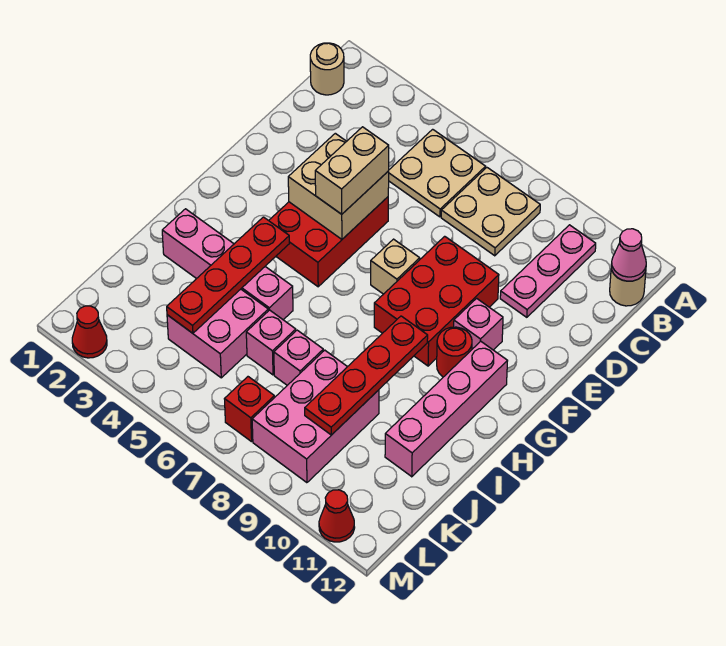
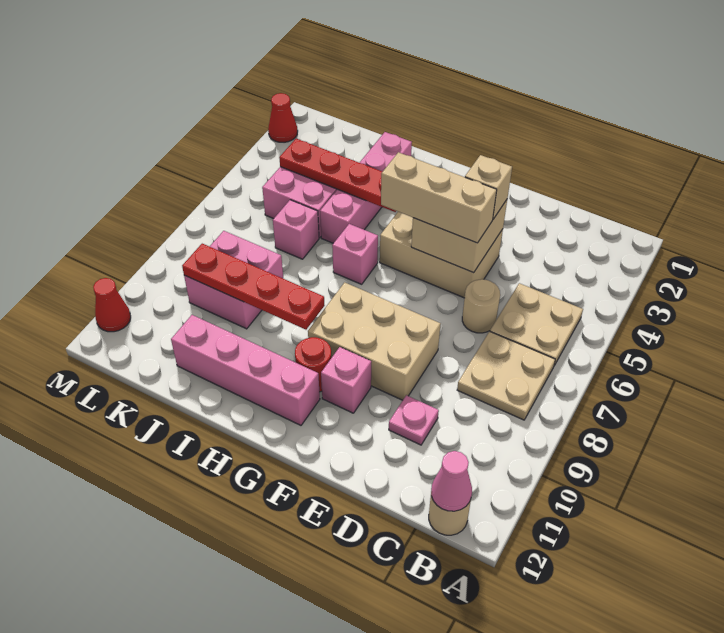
tan 1x1 round brick [310,43,344,95] -> tan 1x1 round brick moved to [462,279,500,333]
pink 1x3 plate [500,225,596,317] -> pink 1x1 plate [389,395,439,445]
red 2x3 brick [269,197,388,287] -> tan 2x3 brick [380,212,503,298]
tan 1x2 brick [315,127,389,214] -> tan 1x3 brick [381,152,497,243]
red 2x3 brick [374,236,499,366] -> tan 2x3 brick [308,282,440,400]
tan 1x1 brick [371,239,420,294] -> tan 1x1 brick moved to [465,155,512,219]
pink 1x1 brick [274,330,323,385] -> pink 1x1 brick moved to [332,224,378,284]
pink 2x3 brick [252,350,379,483] -> pink 2x2 brick [184,231,283,329]
red 1x1 brick [225,377,274,442] -> none

